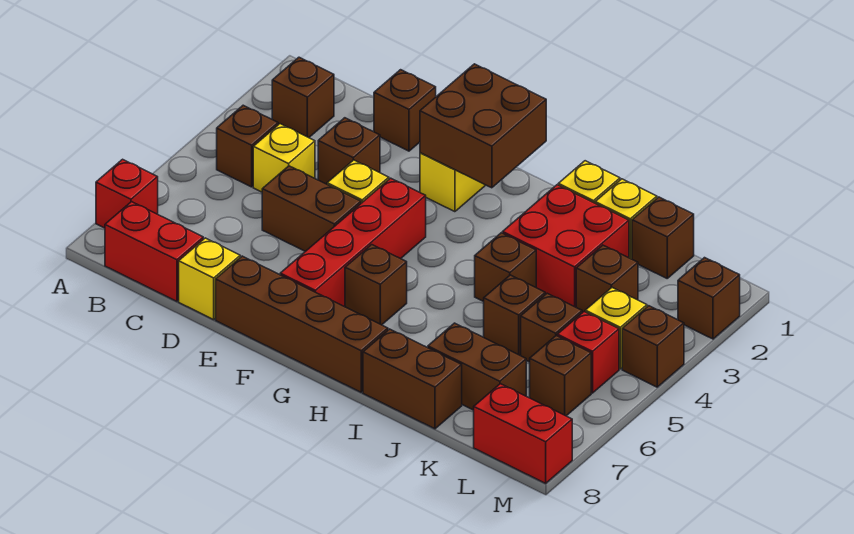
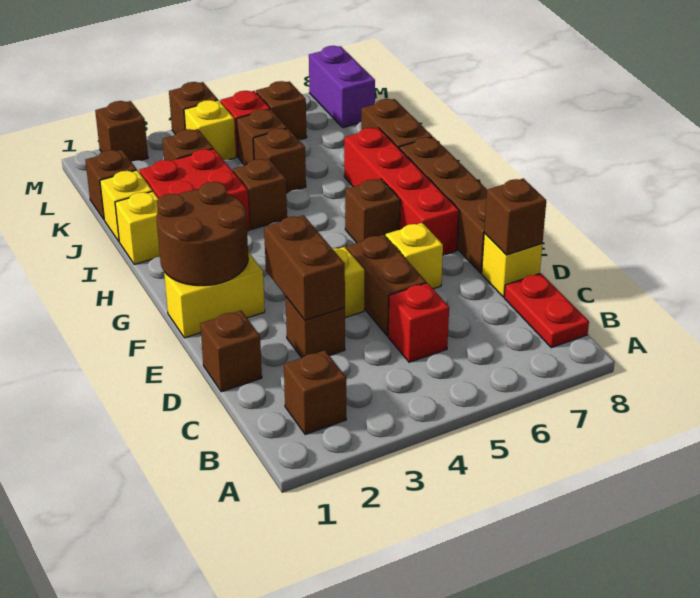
red 1x1 brick [96,159,158,228] -> red 1x1 brick moved to [388,283,449,362]
brown 1x1 brick [217,105,278,187] -> brown 1x1 brick moved to [484,178,546,255]
red 1x2 brick [105,202,203,301] -> red 1x2 plate [504,273,589,348]
yellow 1x1 brick [253,124,315,192] -> yellow 1x1 brick moved to [386,223,443,289]
brown 2x2 brick [420,64,546,188] -> brown 2x2 round brick [157,182,248,286]
red 1x4 brick [280,178,426,307] -> red 1x4 brick turned to [344,128,459,255]
brown 1x2 brick [428,323,526,410] -> brown 1x2 brick moved to [264,215,345,320]
red 1x2 brick [474,384,572,483] -> purple 1x2 brick [309,46,375,128]

